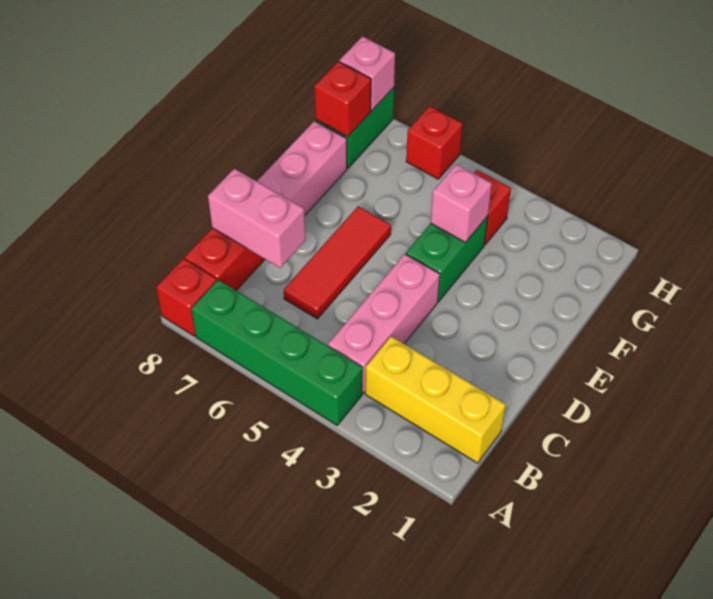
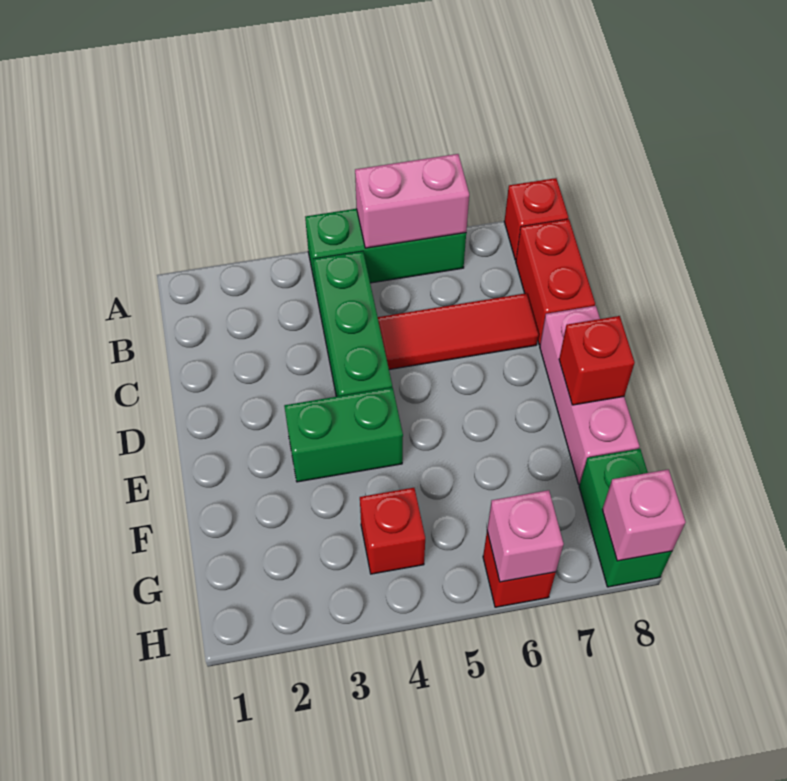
green 1x4 brick [191,280,363,425] -> green 1x3 brick [305,209,466,288]
yellow 1x3 brick [365,337,506,463] -> none
pink 1x3 brick [328,254,440,393] -> green 1x3 brick [313,251,392,397]
red 1x3 tile [284,206,391,319] -> red 1x3 tile turned to [378,293,538,370]
pink 1x2 brick [208,169,306,268] -> pink 1x2 brick moved to [355,154,469,248]
green 1x2 brick [406,216,488,302] -> green 1x2 brick turned to [284,387,403,482]
pink 1x1 brick [431,164,492,242] -> pink 1x1 brick moved to [487,490,564,582]
red 1x1 brick [314,61,371,137] -> red 1x1 brick moved to [559,316,635,405]

